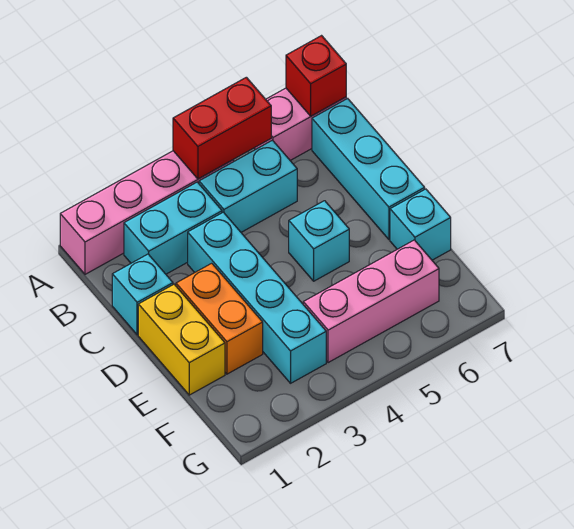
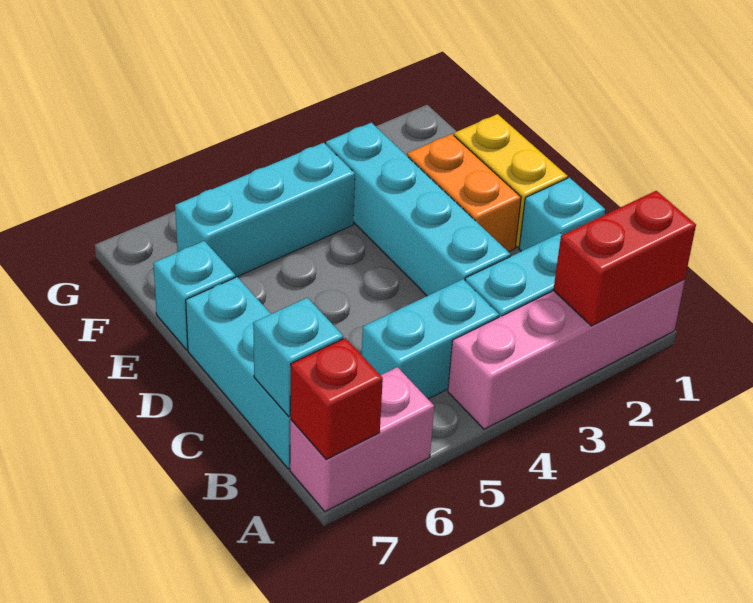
red 1x2 brick [173,77,271,179] -> red 1x2 brick moved to [553,191,696,326]
cyan 1x1 brick [289,201,349,281] -> cyan 1x1 brick moved to [253,298,343,417]
pink 1x3 brick [303,240,439,363] -> cyan 1x3 brick [175,143,355,277]

